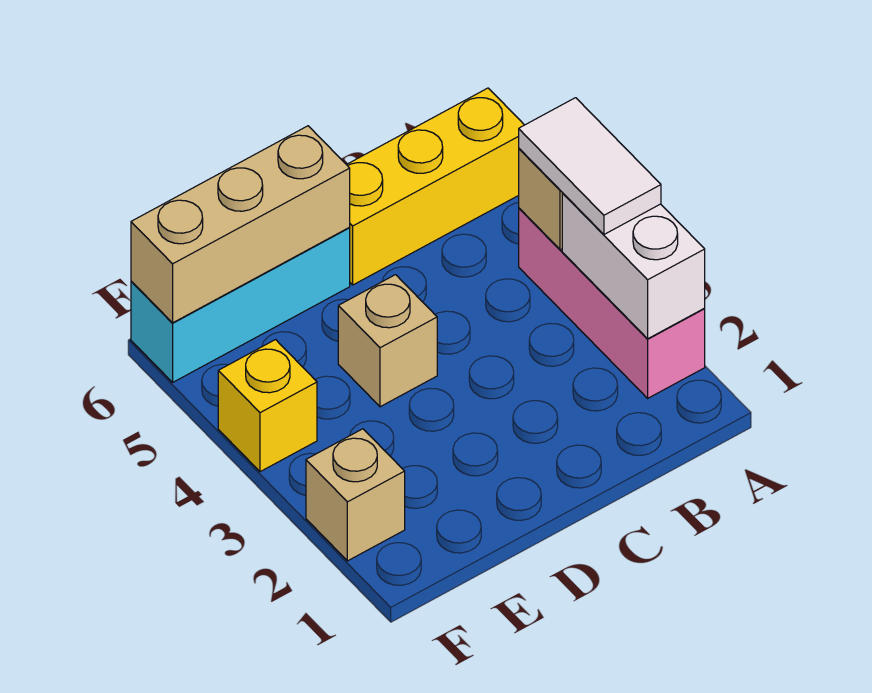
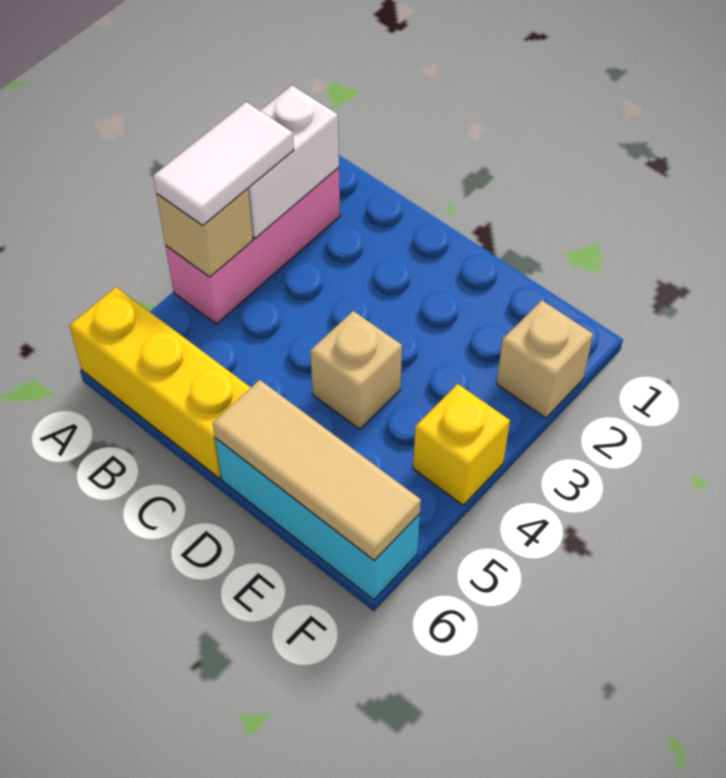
tan 1x3 brick [131,126,350,323] -> tan 1x3 tile [213,380,421,561]

